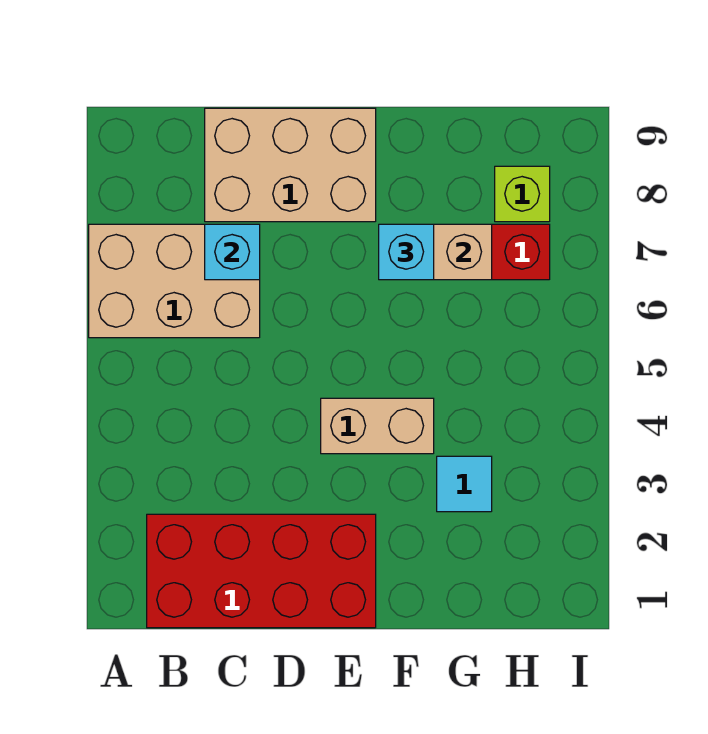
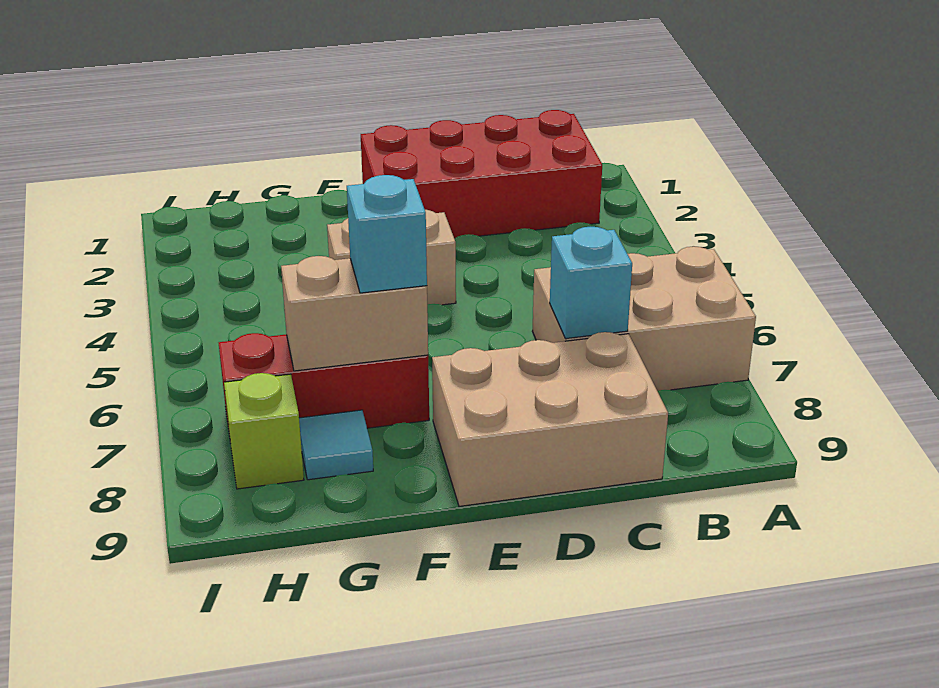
cyan 1x1 tile [437,456,492,512] -> cyan 1x1 tile moved to [299,410,373,480]

